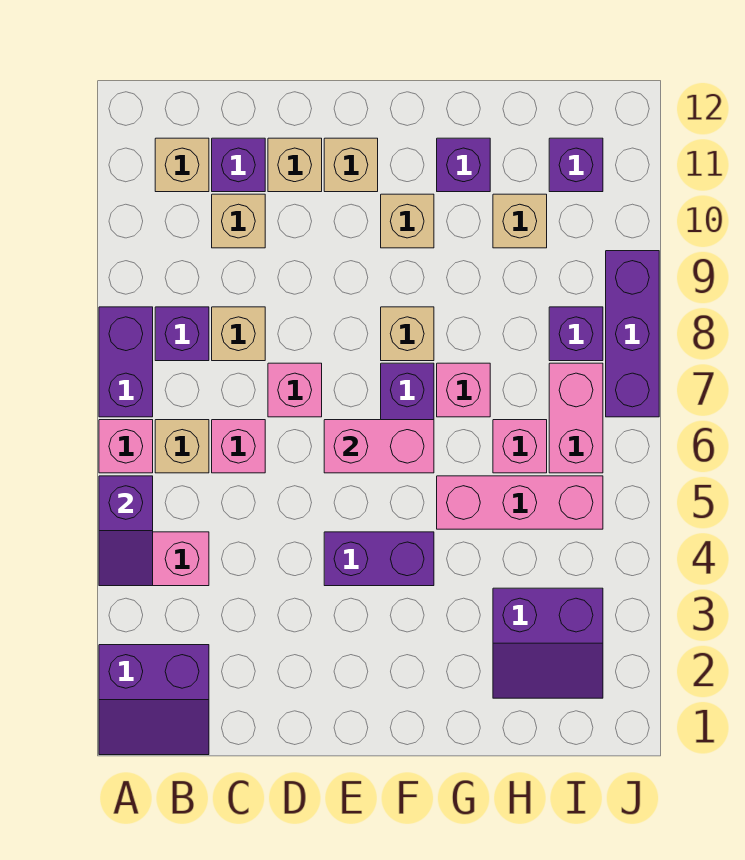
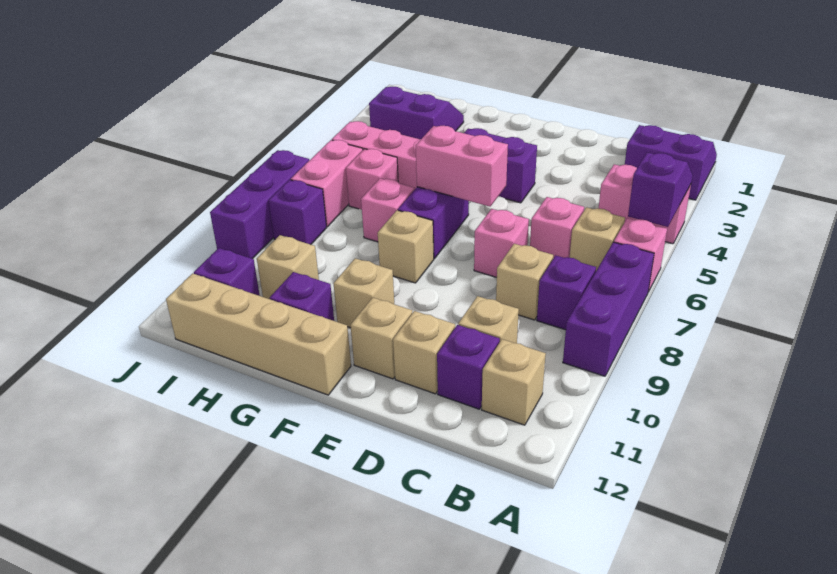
purple 1x2 brick [99,307,153,417] -> purple 1x3 brick [563,242,654,376]
none -> tan 1x4 brick [166,273,351,395]

